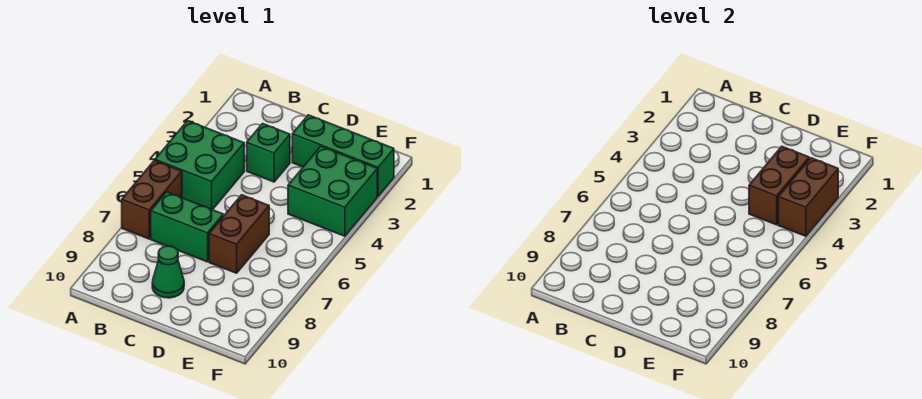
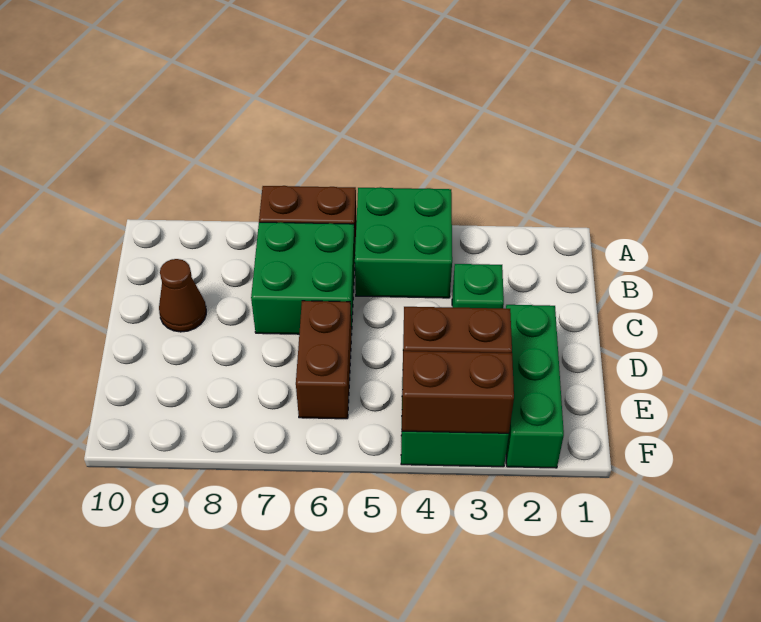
green 1x2 brick [151,192,223,262] -> green 2x2 brick [251,222,355,335]
green 1x1 cone [152,246,184,298] -> brown 1x1 cone [159,259,206,332]
brown 1x2 brick [209,195,269,273] -> brown 1x2 brick turned to [296,301,351,419]

